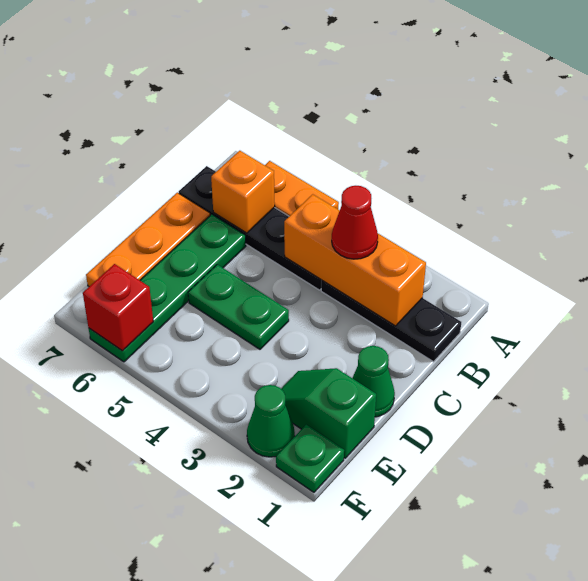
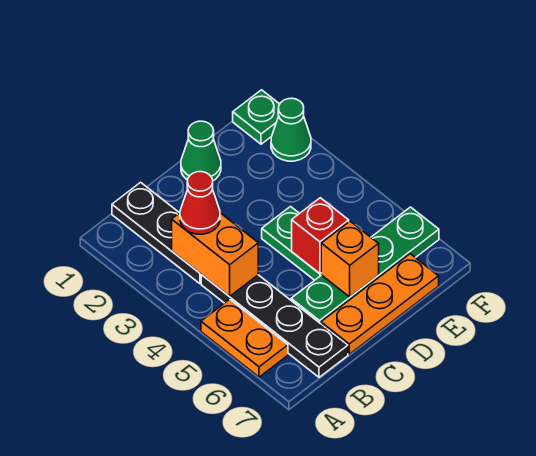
orange 1x3 brick [284,194,426,326] -> orange 1x2 brick [172,213,258,296]
orange 1x1 brick [211,151,275,233] -> orange 1x1 brick moved to [321,221,379,297]
green 1x2 slope [281,368,376,458] -> none
red 1x1 brick [83,264,153,351] -> red 1x1 brick moved to [292,198,349,274]

